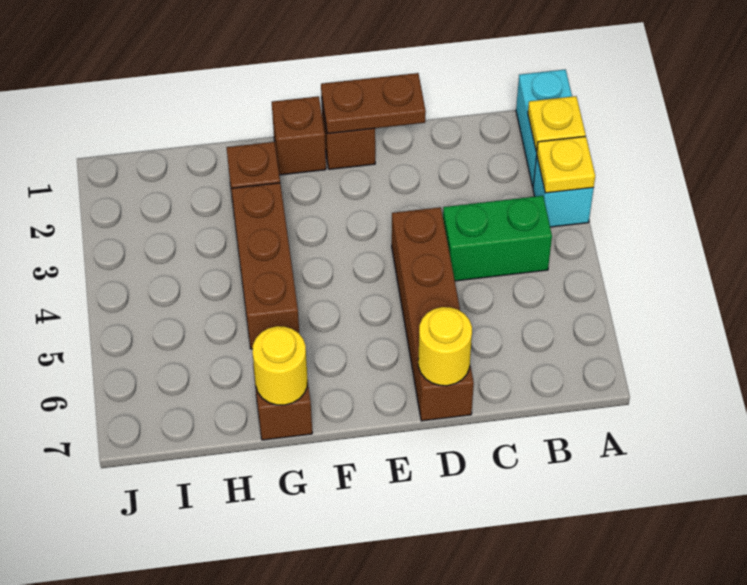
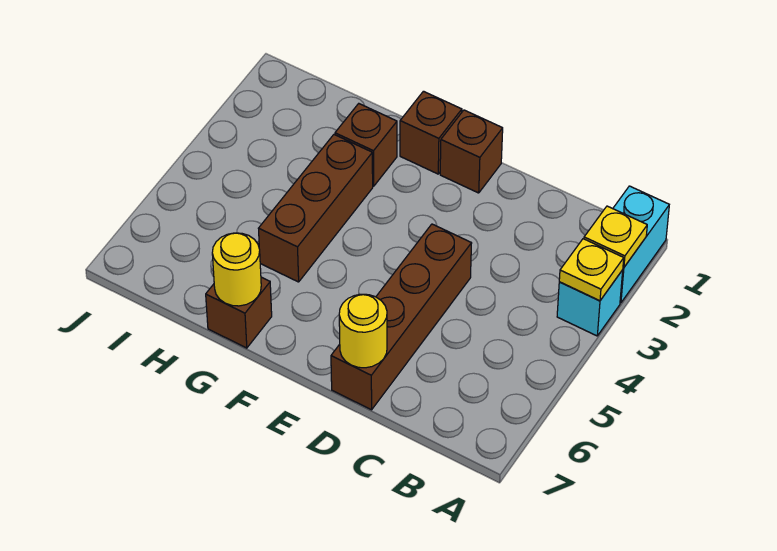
green 1x2 brick [443,196,552,281] -> none
brown 1x2 plate [321,73,426,134] -> none

